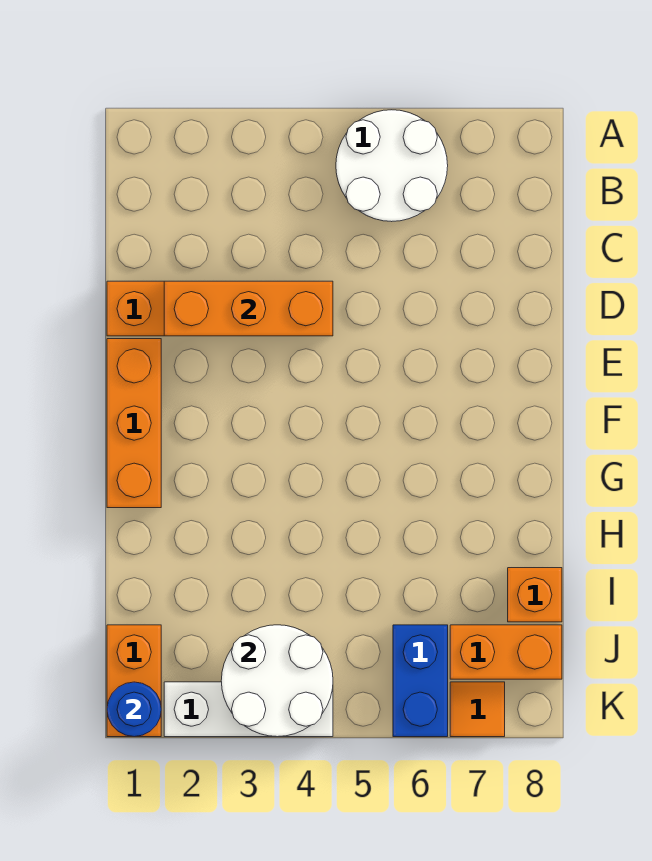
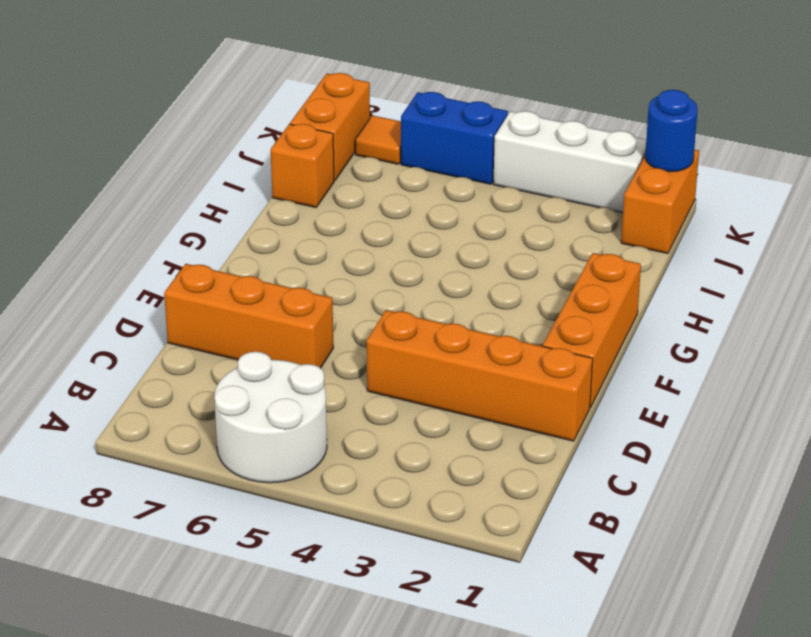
orange 1x3 brick [164,281,333,336] -> orange 1x3 brick moved to [164,264,333,368]
white 2x2 round brick [221,625,333,737] -> none
blue 1x2 brick [393,625,448,737] -> blue 1x2 brick turned to [401,92,508,184]
orange 1x2 brick [450,625,562,679] -> orange 1x2 brick turned to [290,73,370,181]

